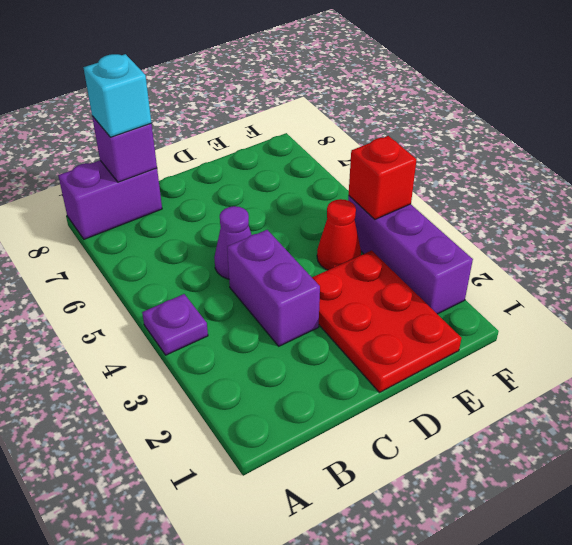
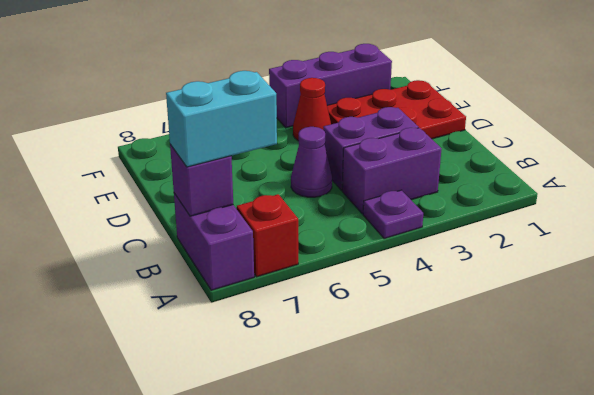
none -> purple 1x2 brick [342,128,442,214]
cyan 1x1 brick [83,54,151,137] -> cyan 1x2 brick [166,71,277,167]
red 1x1 brick [349,136,417,219] -> red 1x1 brick moved to [237,194,298,277]

